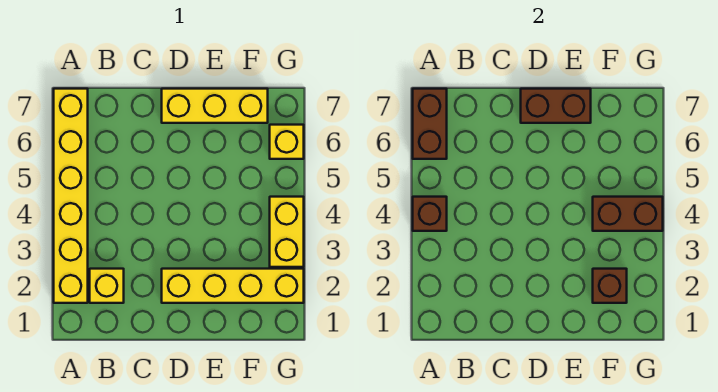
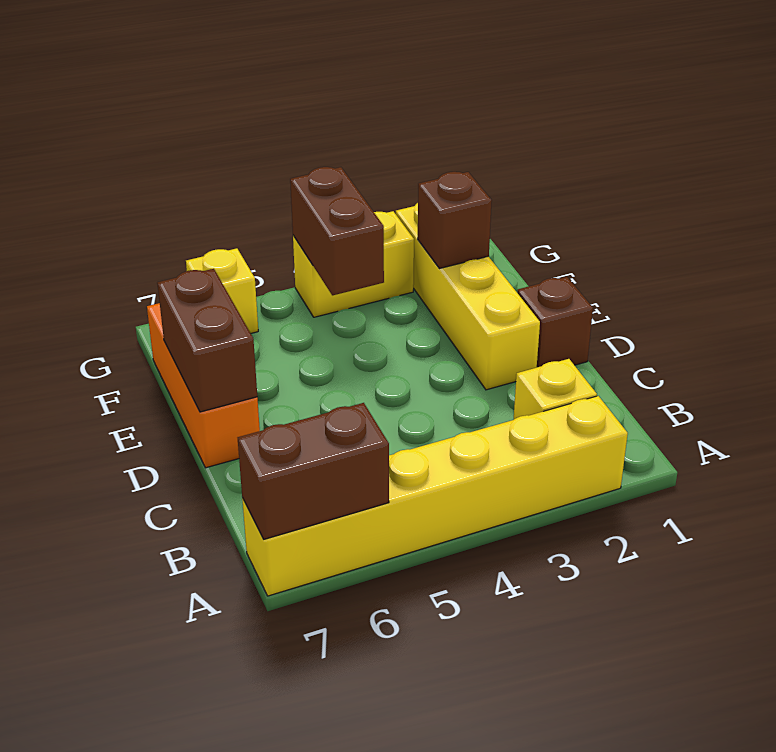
brown 1x1 brick [413,197,447,231] -> brown 1x1 brick moved to [517,277,593,367]
yellow 1x3 brick [162,89,268,123] -> orange 1x3 brick [147,303,260,468]

